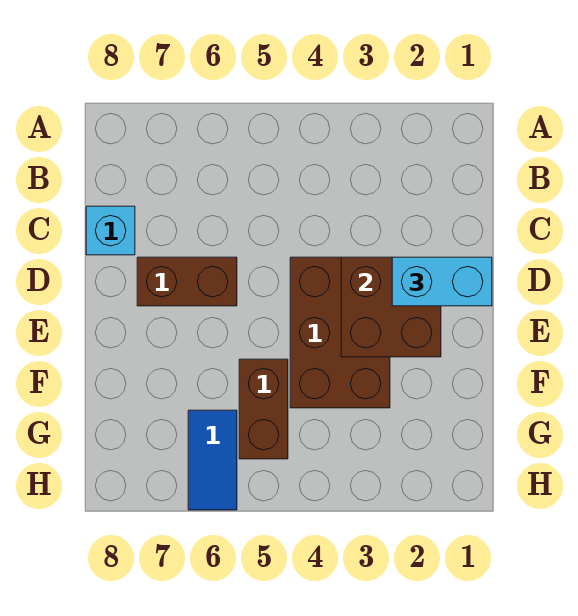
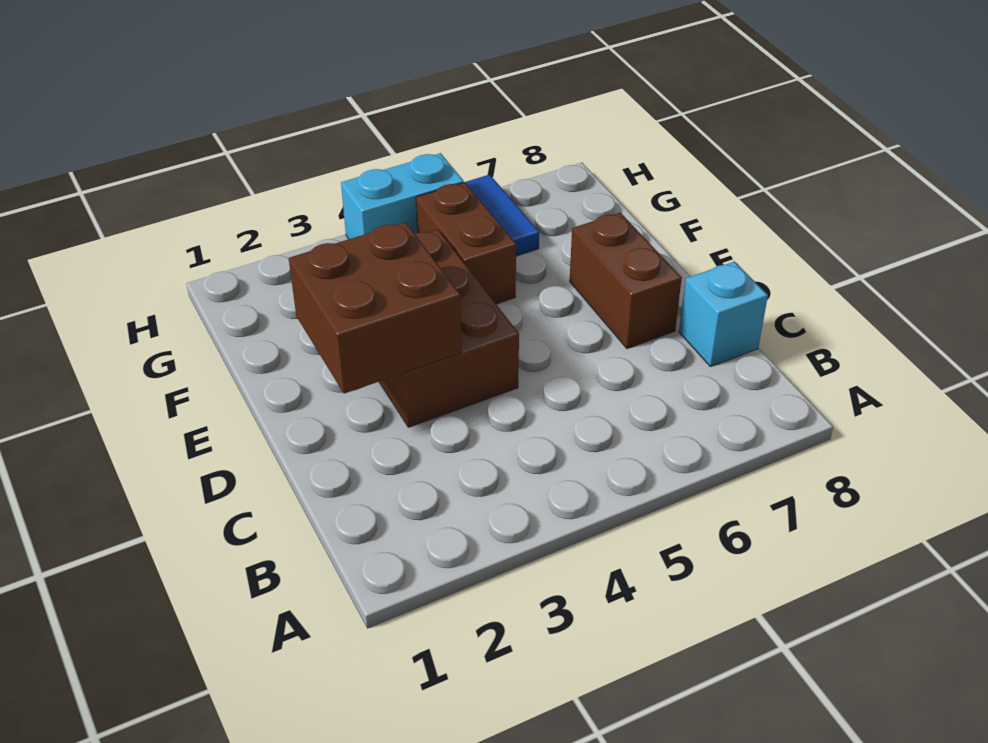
cyan 1x2 brick [392,257,492,306] -> cyan 1x2 brick moved to [341,153,464,239]
brown 1x2 brick [137,257,237,306] -> brown 1x2 brick turned to [570,213,682,349]

